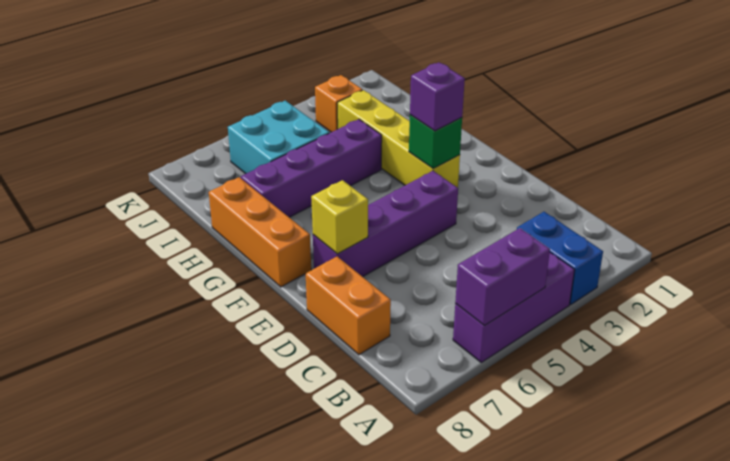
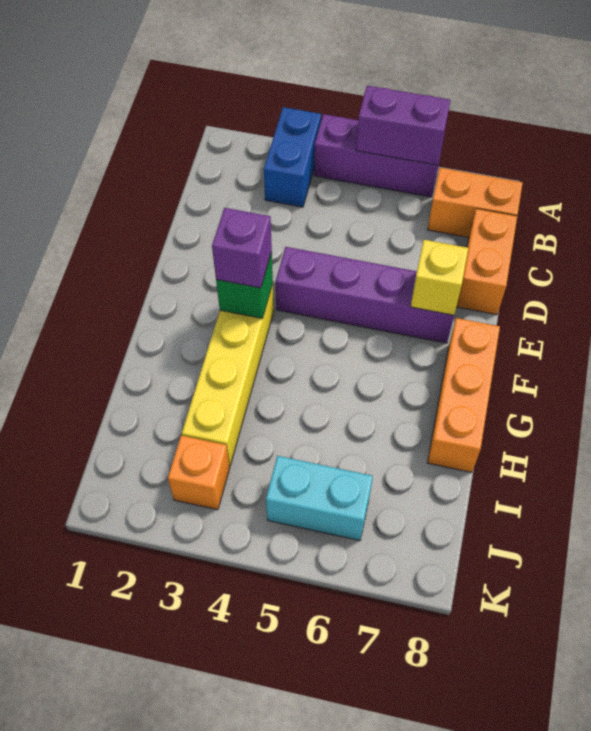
none -> orange 1x2 brick [427,168,523,238]
purple 1x4 brick [241,119,382,217] -> none
cyan 2x2 brick [228,101,329,174] -> cyan 1x2 brick [266,456,373,541]

